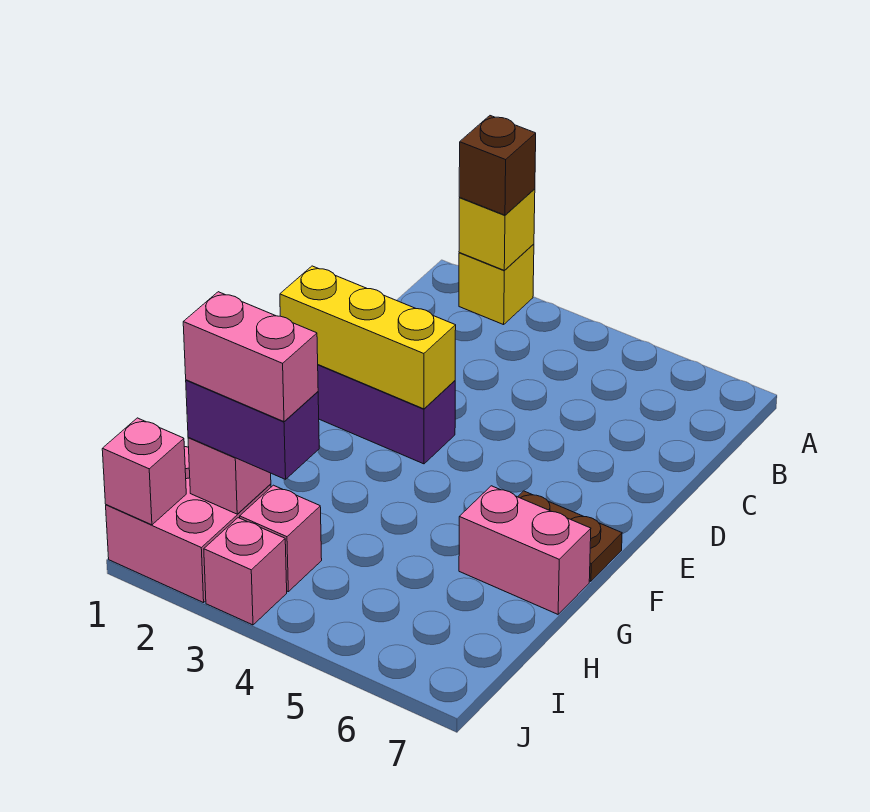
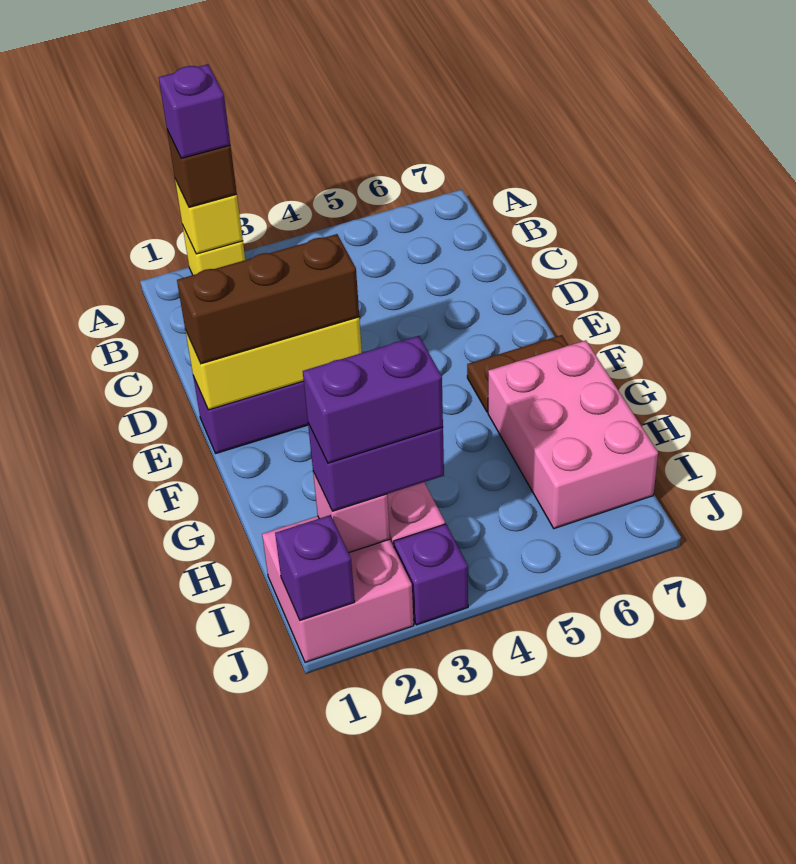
none -> purple 1x1 brick [159,64,230,158]
none -> brown 1x3 brick [177,234,359,364]
pink 1x2 brick [459,486,591,614] -> pink 2x3 brick [488,340,658,529]
pink 1x2 brick [183,292,318,422] -> purple 1x2 brick [303,336,443,463]
pink 1x1 brick [102,418,186,525] -> purple 1x1 brick [275,515,355,620]
pink 1x1 brick [204,518,287,625] -> purple 1x1 brick [394,524,468,625]

